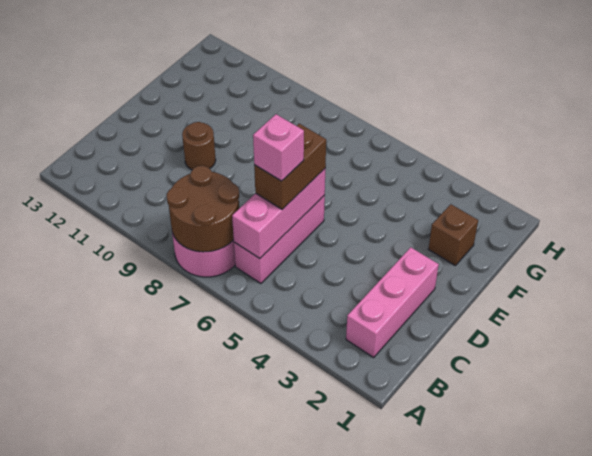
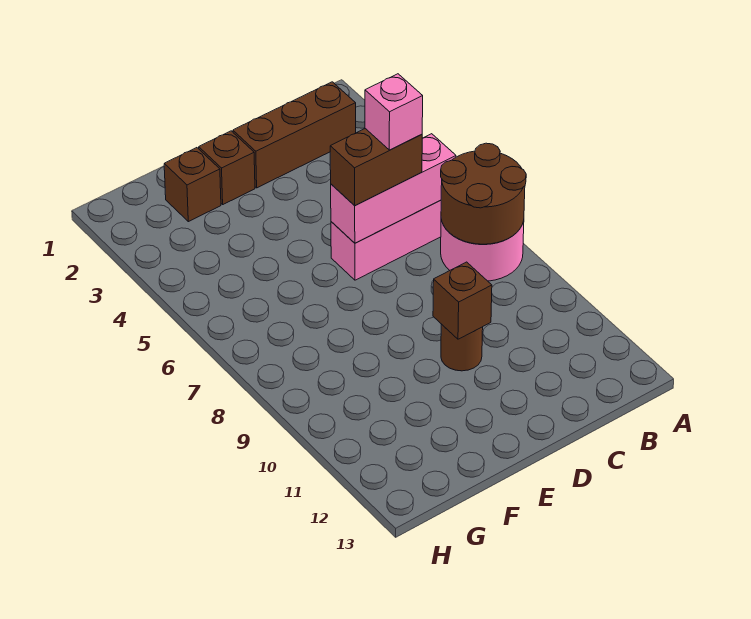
pink 1x3 brick [346,247,439,357] -> brown 1x3 brick [233,82,356,188]
none -> brown 1x1 brick [433,262,492,339]
none -> brown 1x1 brick [199,131,255,204]

